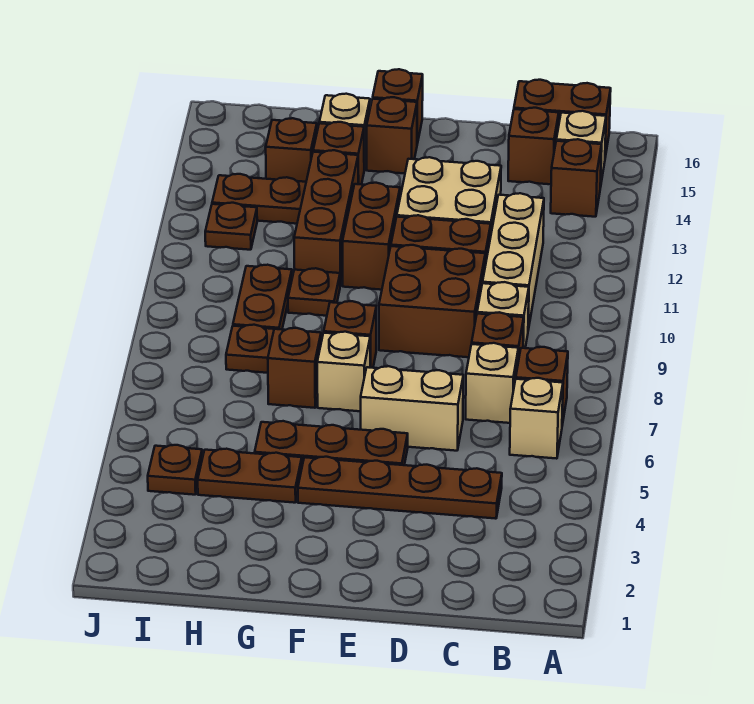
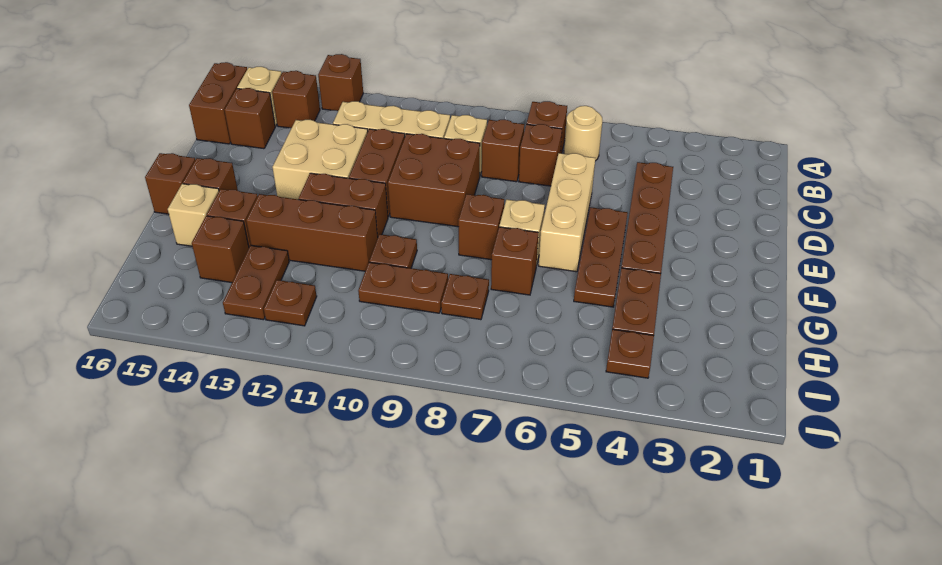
none -> brown 1x1 brick [318,54,363,111]
tan 1x1 brick [510,378,563,459] -> tan 1x1 round brick [564,106,602,161]
tan 1x1 brick [466,343,518,423] -> brown 1x1 brick [519,124,562,186]
tan 1x2 brick [361,366,463,451] -> tan 1x3 brick [539,153,595,272]

